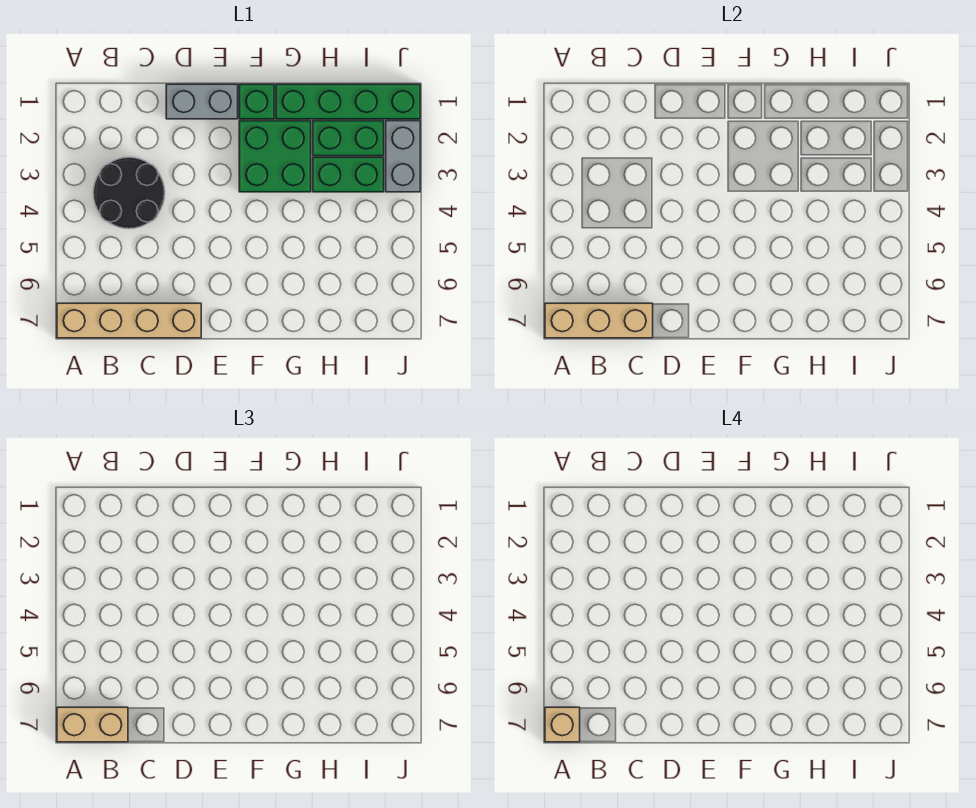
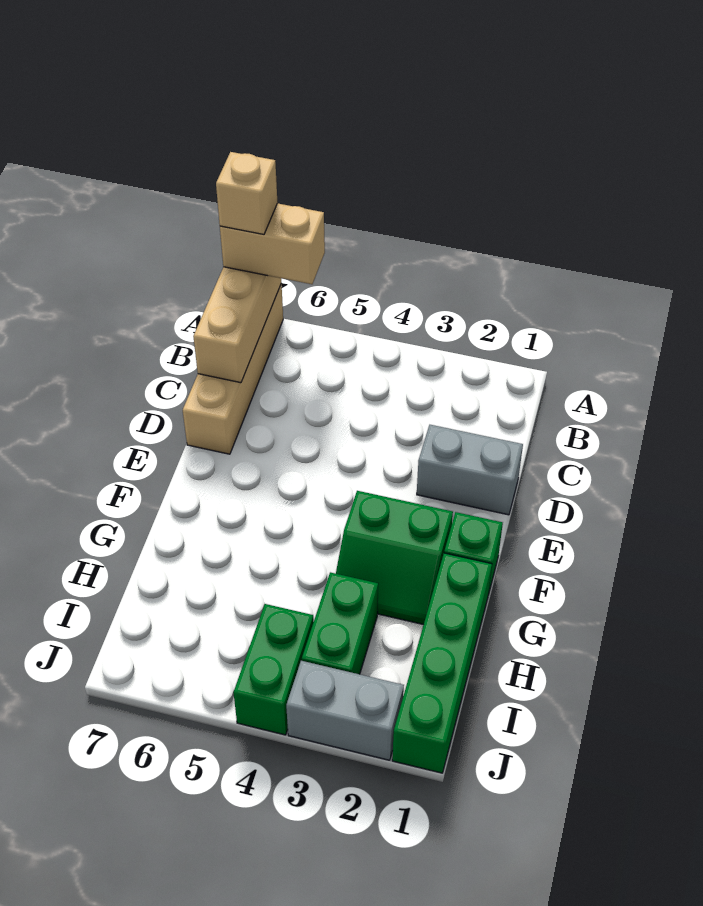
tan 1x2 brick [57,707,128,742] -> tan 1x2 brick turned to [220,203,325,284]
black 2x2 round brick [93,157,165,229] -> none
grey 1x2 brick [166,84,238,119] -> grey 1x2 brick turned to [417,425,523,515]
green 2x2 brick [239,121,311,192] -> green 2x2 slope [336,491,453,625]
green 1x2 brick [313,121,384,156] -> green 1x2 brick moved to [233,604,314,735]

